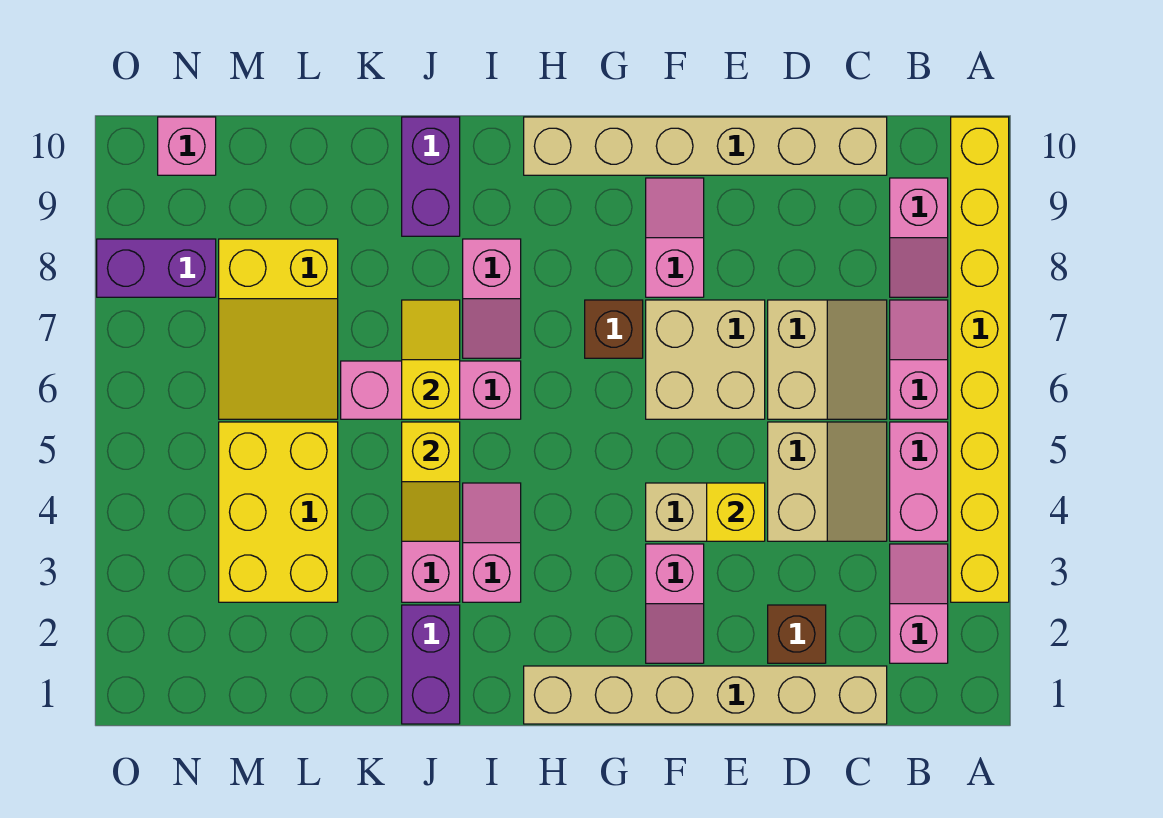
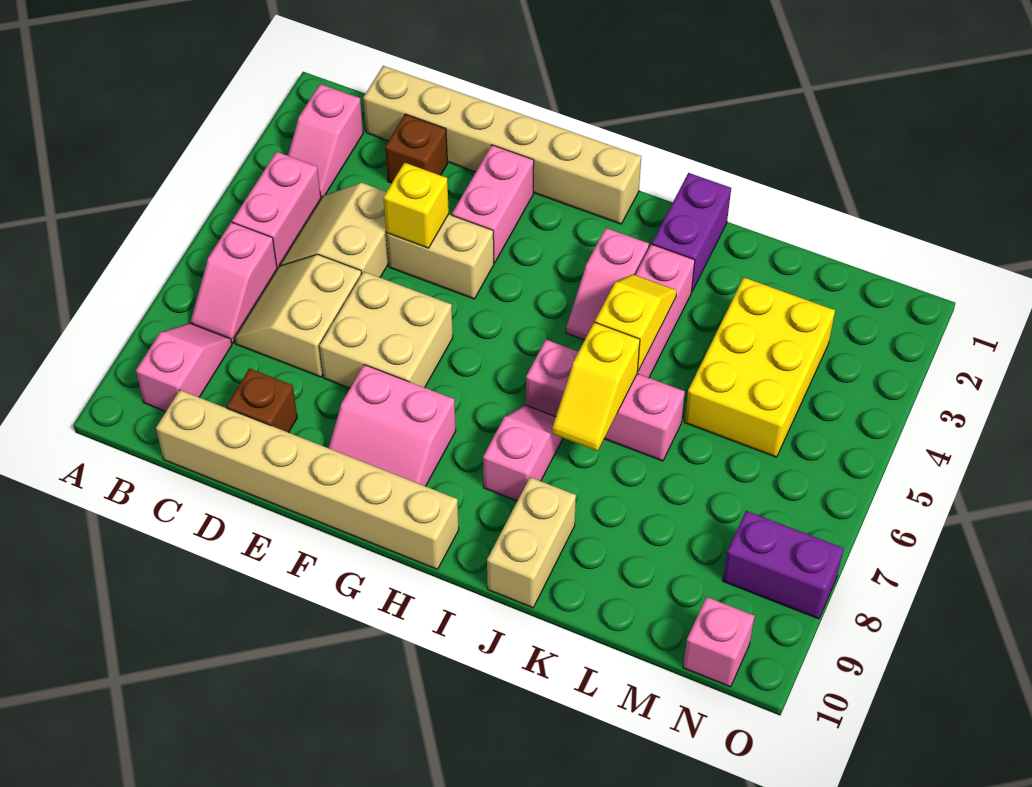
yellow 1x8 brick [951,117,1009,602] -> none
pink 1x2 slope [646,544,704,663] -> pink 1x2 brick [452,145,534,263]
pink 1x2 slope [646,178,704,297] -> pink 2x2 slope [328,365,456,486]
brown 1x1 brick [585,300,643,358] -> brown 1x1 brick moved to [226,368,297,433]
purple 1x2 brick [402,117,460,236] -> tan 1x2 brick [487,477,576,608]
yellow 2x3 slope [219,239,338,419] -> none

